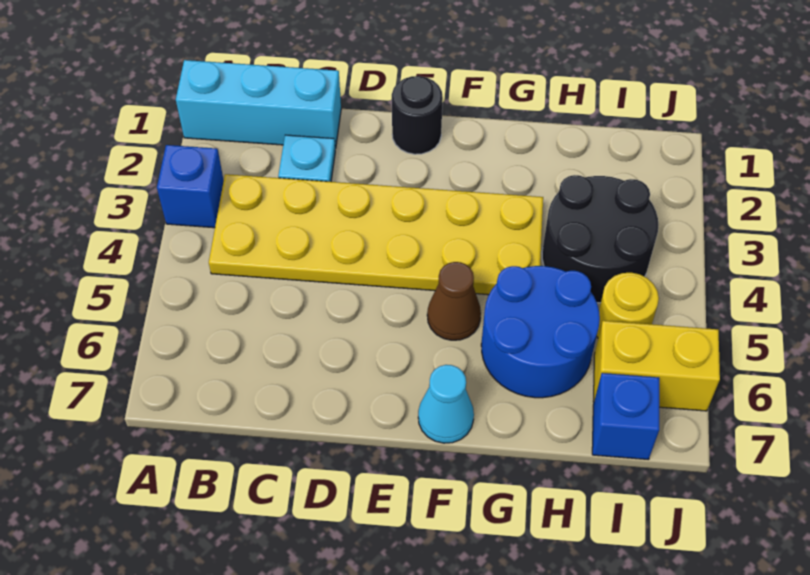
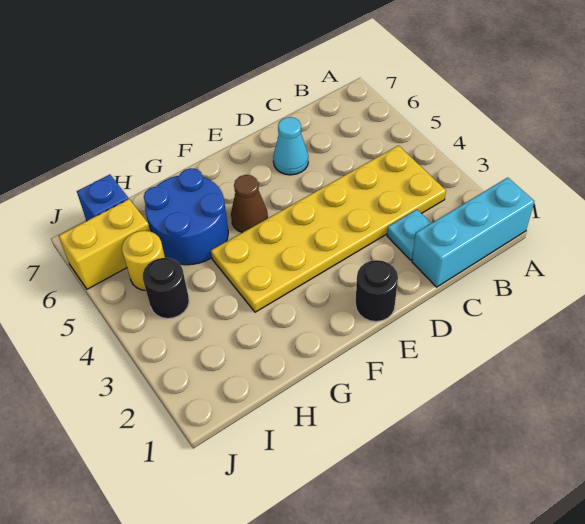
blue 1x1 brick [157,145,224,228] -> none
cyan 1x1 cone [418,365,474,443] -> cyan 1x1 cone moved to [273,117,308,175]
black 2x2 round brick [542,175,658,303] -> black 1x1 round brick [143,258,189,319]

